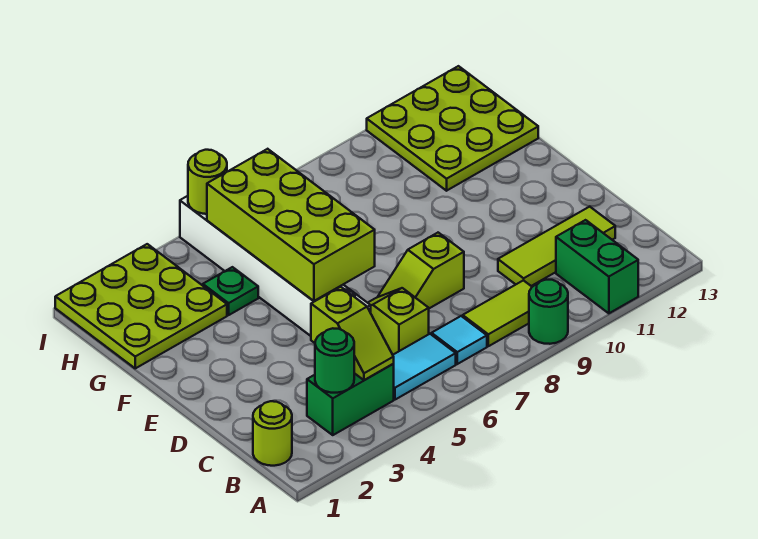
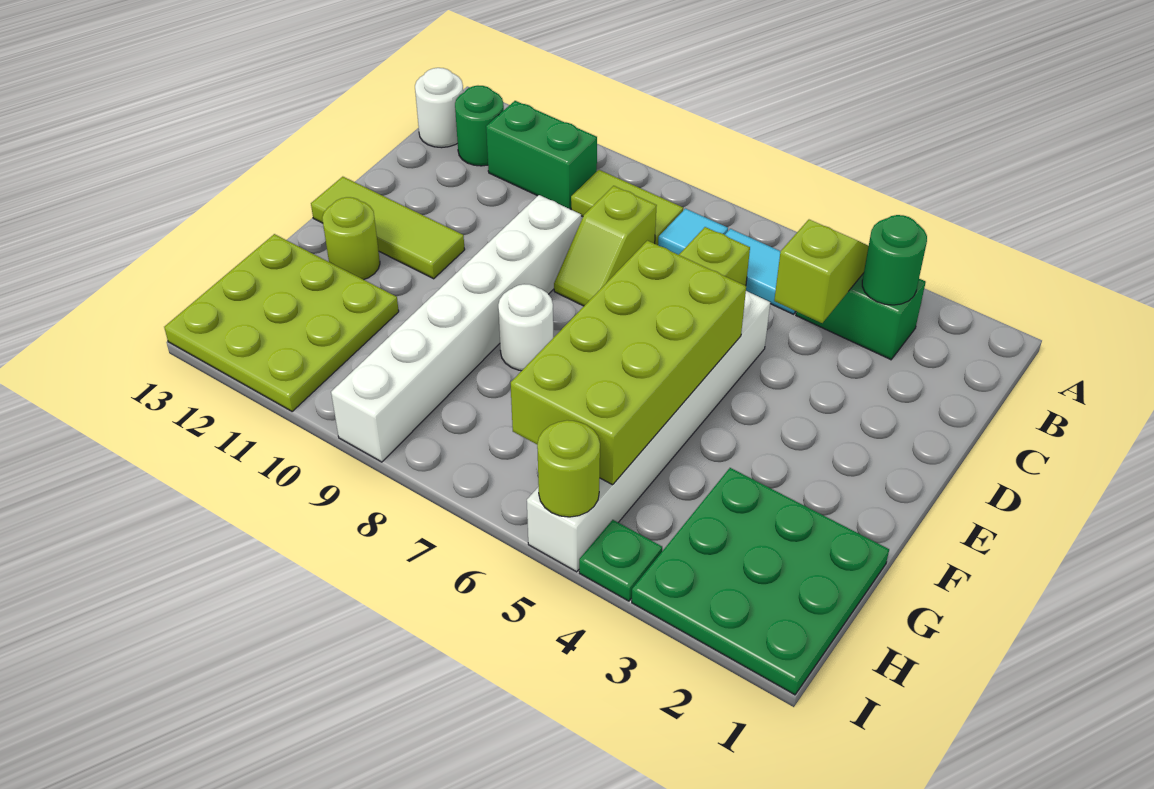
green 1x1 round brick [529,280,568,344] -> green 1x1 round brick moved to [455,86,504,166]
green 1x2 brick [556,220,638,313] -> green 1x2 brick turned to [486,101,597,209]
lime 1x1 round brick [253,401,292,466] -> lime 1x1 round brick moved to [322,197,380,280]
none -> white 1x1 round brick [415,68,463,148]
lime 1x3 tile [498,207,615,286] -> lime 1x3 tile moved to [311,177,465,279]
lime 1x2 slope [378,233,464,308] -> lime 1x2 slope turned to [554,186,657,306]
none -> white 1x6 brick [331,195,581,462]
none -> white 1x1 round brick [498,284,553,371]
lime 3x3 plate [55,244,227,368] -> green 3x3 plate [632,468,889,695]
green 1x1 plate [203,267,258,315] -> green 1x1 plate moved to [579,520,662,601]

